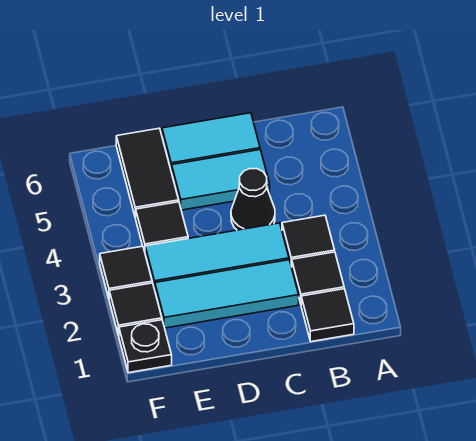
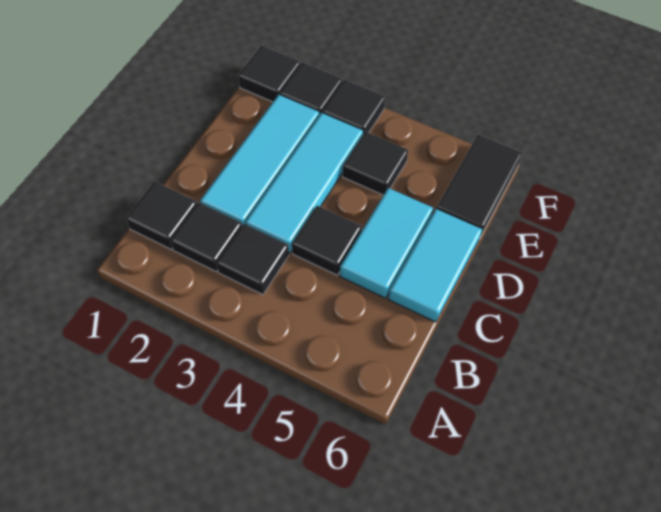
black 1x1 cone [231,169,275,230] -> black 1x1 tile [292,206,362,275]
black 1x2 tile [116,128,179,218] -> black 1x2 tile turned to [436,135,522,237]
black 1x1 plate [119,320,172,373] -> black 1x1 tile [238,46,300,102]

